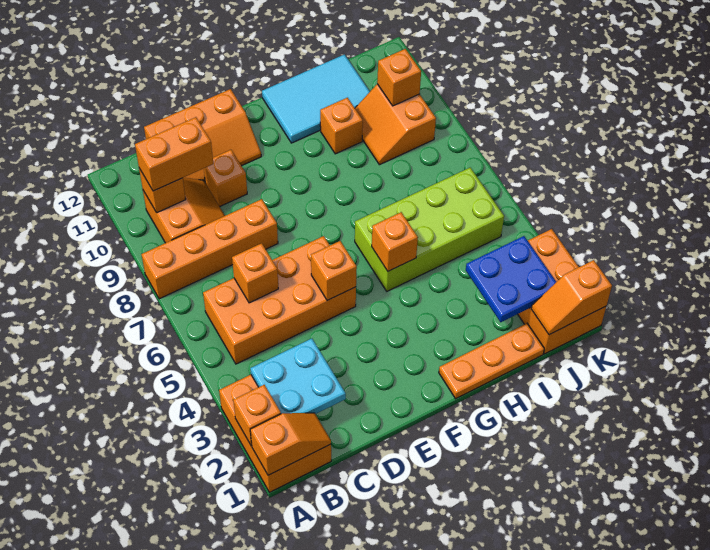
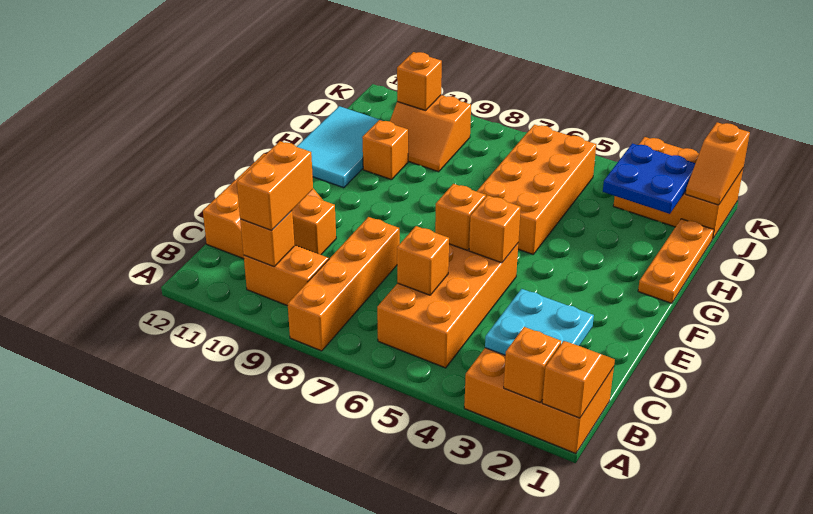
lime 2x4 brick [355,168,504,291] -> orange 2x4 brick [477,125,596,254]
orange 1x1 brick [372,212,418,271] -> orange 1x1 brick moved to [435,184,486,250]

